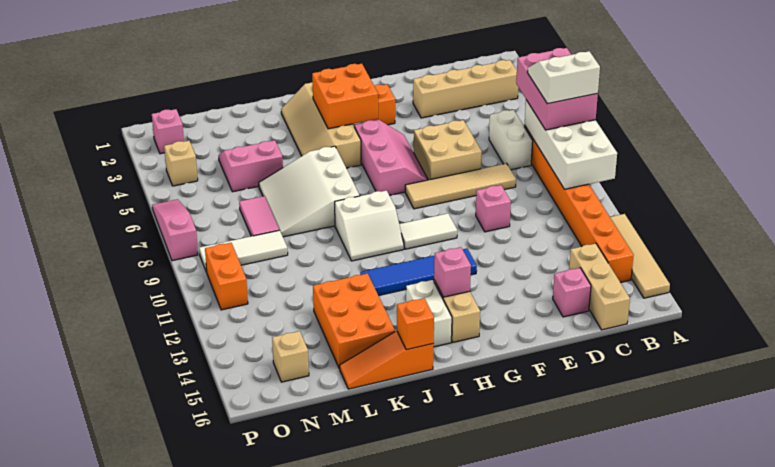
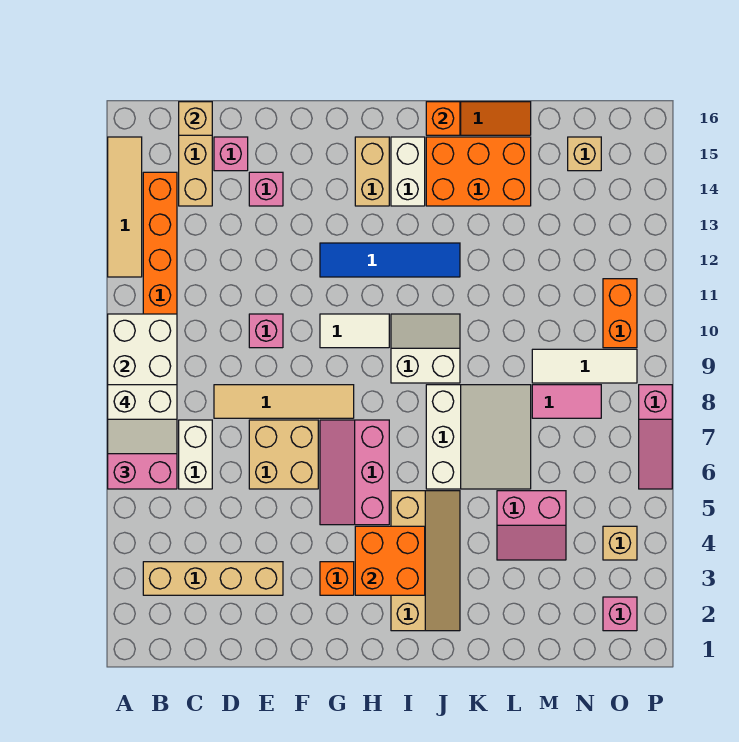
none -> tan 1x1 brick [179,102,212,135]
pink 1x1 brick [434,247,471,297] -> pink 1x1 brick moved to [249,172,283,206]
orange 2x3 brick [313,274,395,368] -> orange 2x3 brick turned to [426,137,531,206]
pink 1x2 tile [239,196,279,236] -> pink 1x2 tile turned to [532,385,601,418]

